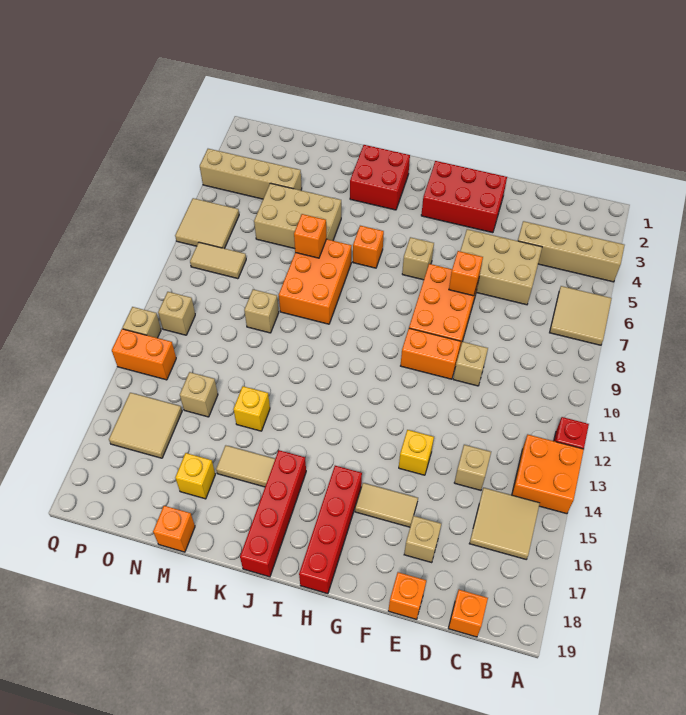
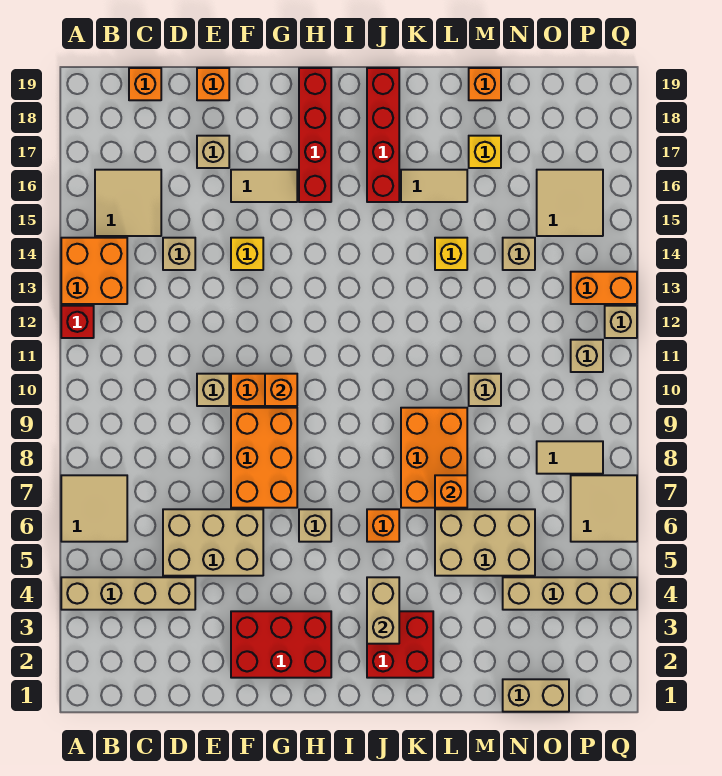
orange 1x1 brick [449,251,483,296] -> orange 1x1 brick moved to [265,374,297,406]
none -> tan 1x2 brick [367,577,399,644]
none -> tan 1x2 brick [503,679,569,712]

